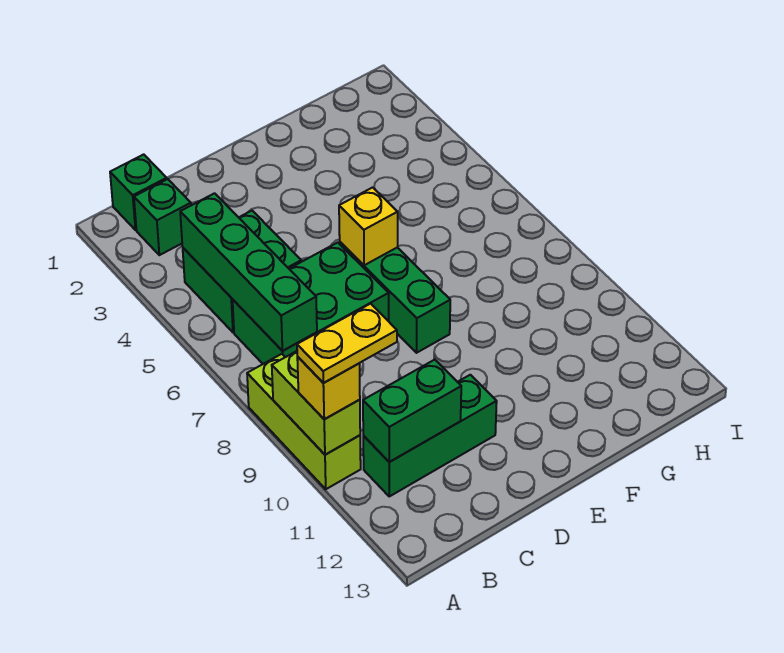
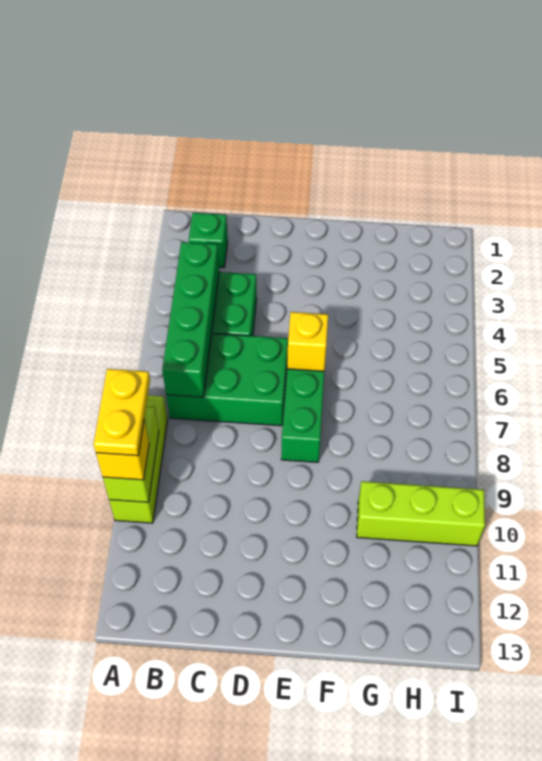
yellow 1x2 plate [297,304,397,383] -> yellow 1x2 plate turned to [94,369,150,456]
green 1x1 brick [110,154,167,230] -> none
green 1x3 brick [363,375,497,496] -> none
green 1x2 brick [363,360,461,462] -> none
none -> lime 1x3 brick [357,481,485,546]

